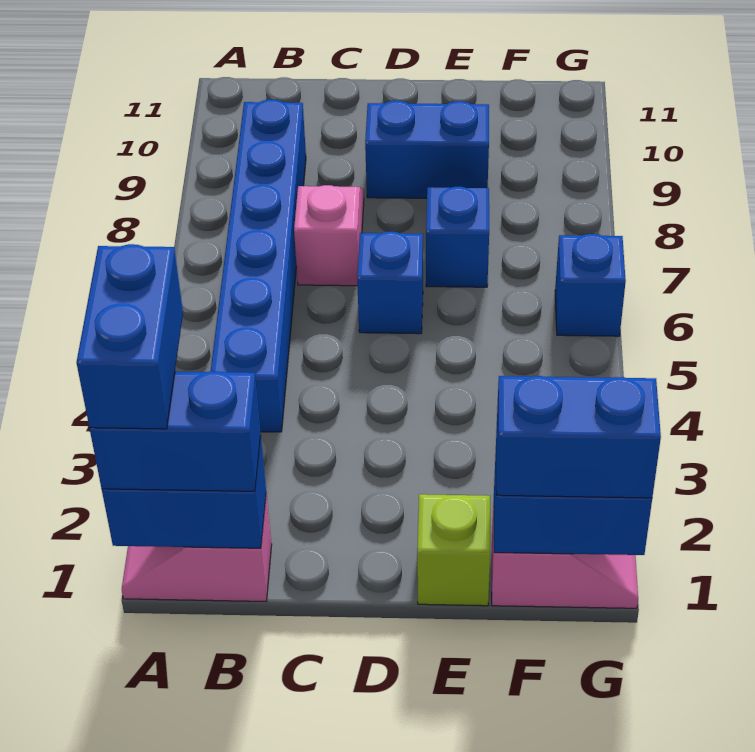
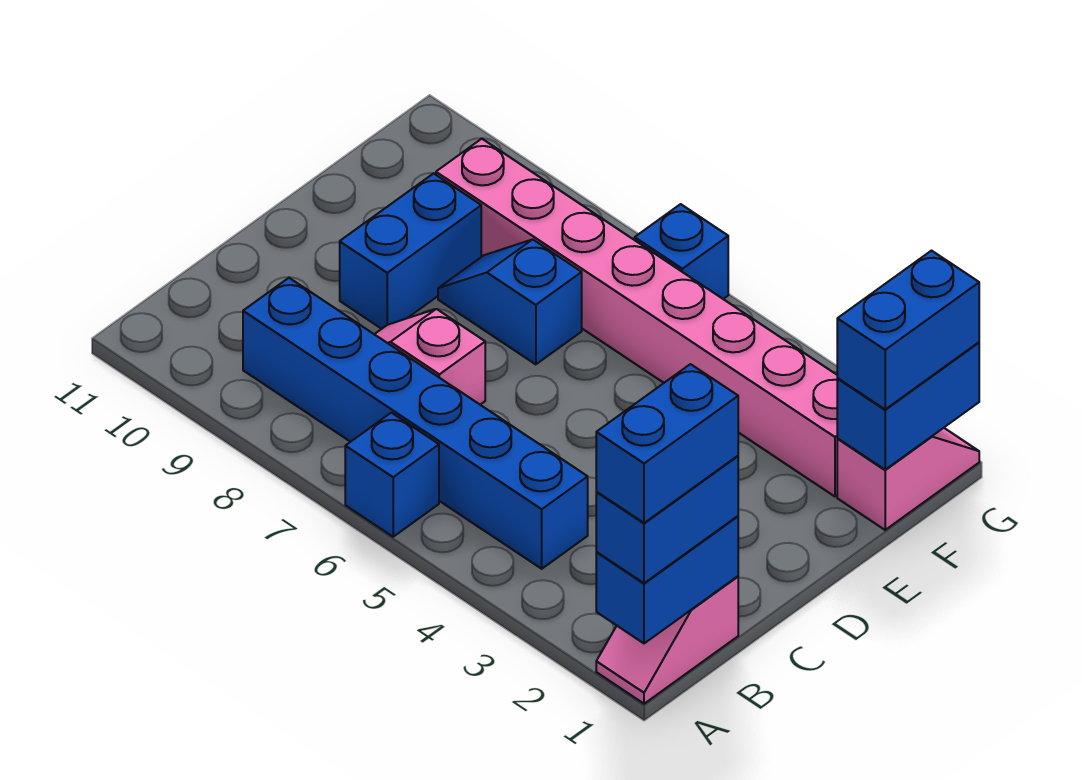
blue 1x2 brick [76,244,183,429] -> blue 1x2 brick turned to [596,364,738,523]
blue 1x1 brick [357,232,423,334] -> blue 1x1 brick moved to [345,413,439,537]
lime 1x1 brick [417,494,490,606] -> none
none -> pink 1x8 brick [436,139,838,496]

